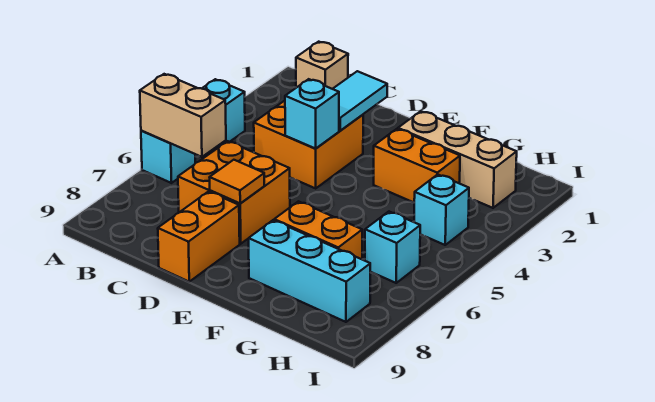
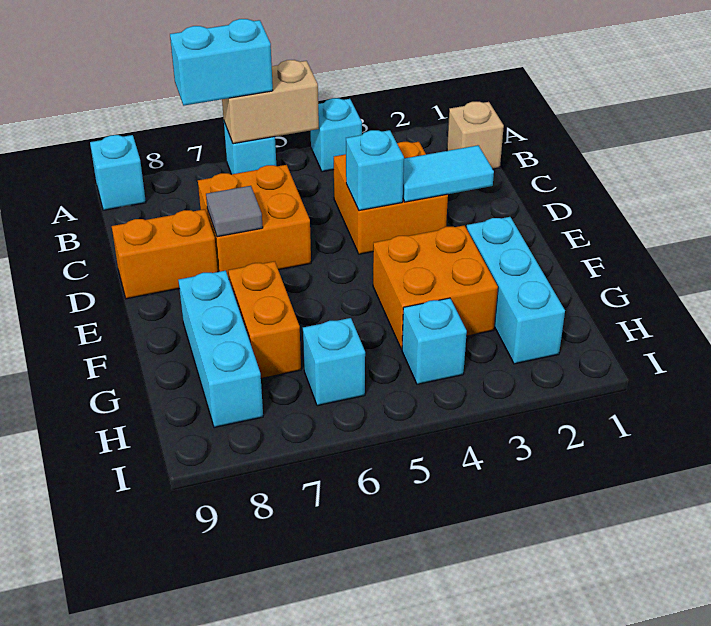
tan 1x2 brick [140,74,226,157] -> tan 1x2 brick turned to [222,60,319,144]
none -> cyan 1x2 brick [170,19,273,106]
none -> cyan 1x1 brick [90,135,146,210]
orange 1x1 tile [210,160,264,203] -> grey 1x1 tile [206,186,263,237]
tan 1x3 brick [398,111,517,208] -> cyan 1x3 brick [466,217,565,364]
orange 1x2 brick [374,129,460,203] -> orange 2x2 brick [373,225,498,349]

